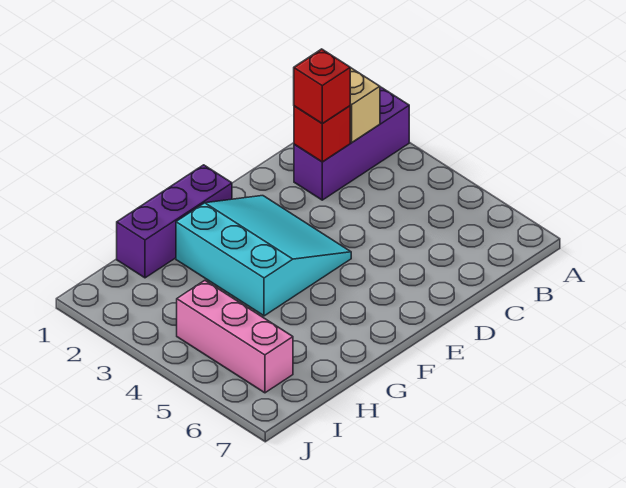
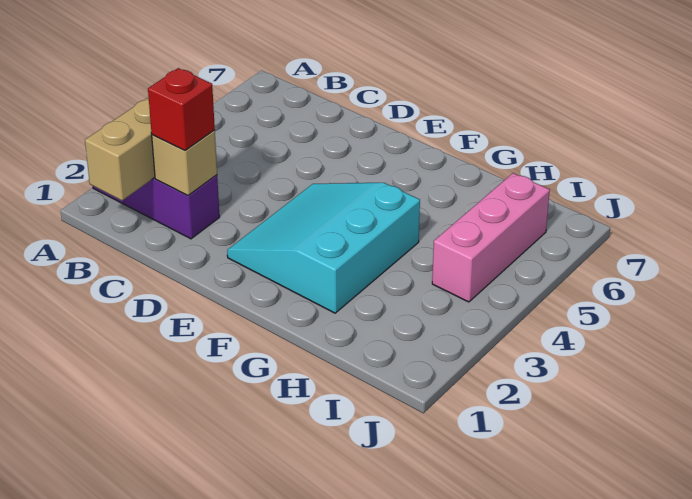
red 1x1 brick [294,106,350,162] -> tan 1x1 brick [152,130,217,196]
purple 1x3 brick [117,165,232,278] -> none

